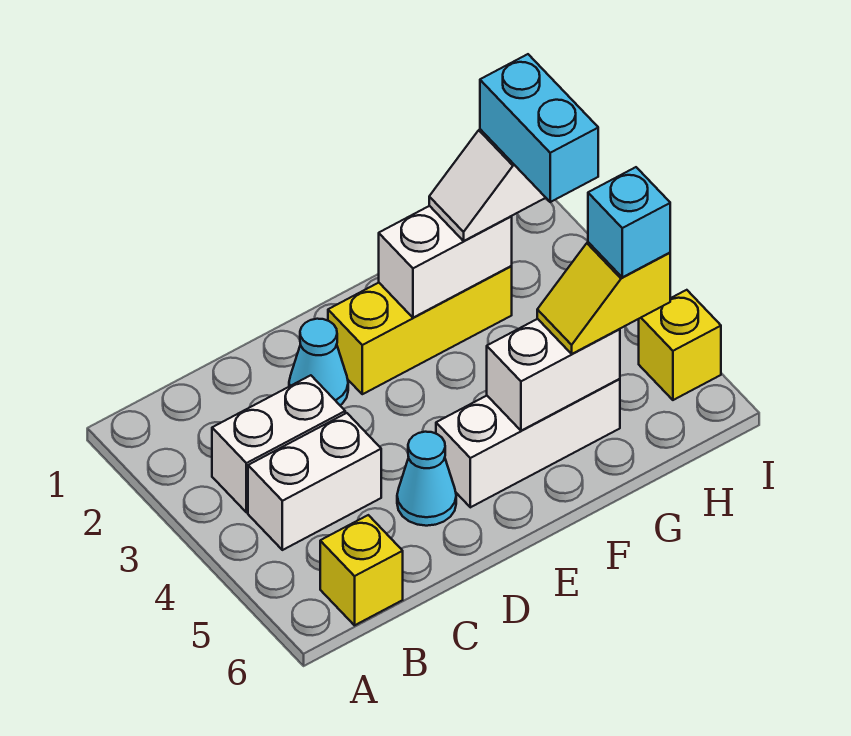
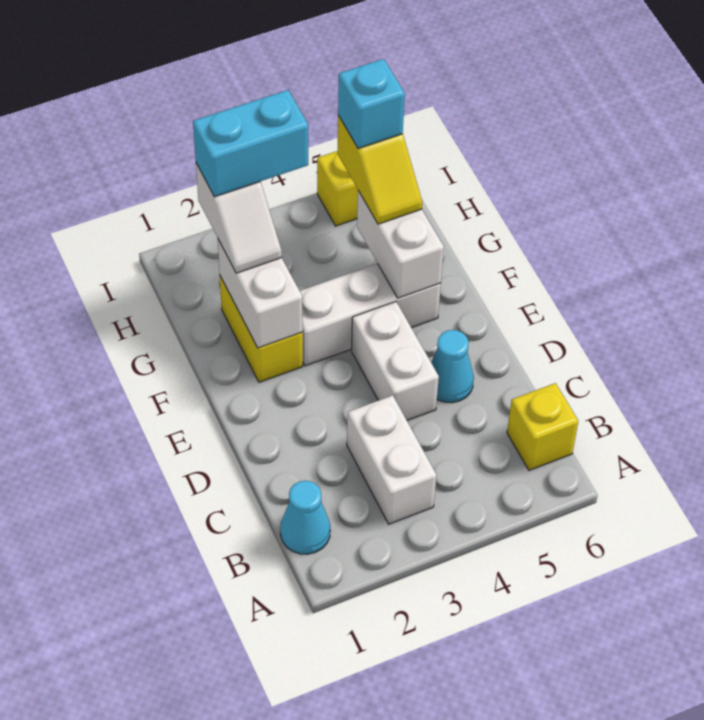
white 1x2 brick [248,413,381,550] -> white 1x2 brick moved to [352,302,439,420]
cyan 1x1 cone [289,319,348,405] -> cyan 1x1 cone moved to [280,481,330,554]
yellow 1x3 brick [328,266,512,394] -> yellow 1x2 brick [220,276,303,382]
white 1x3 brick [436,379,620,507] -> white 1x3 brick turned to [300,264,441,366]

